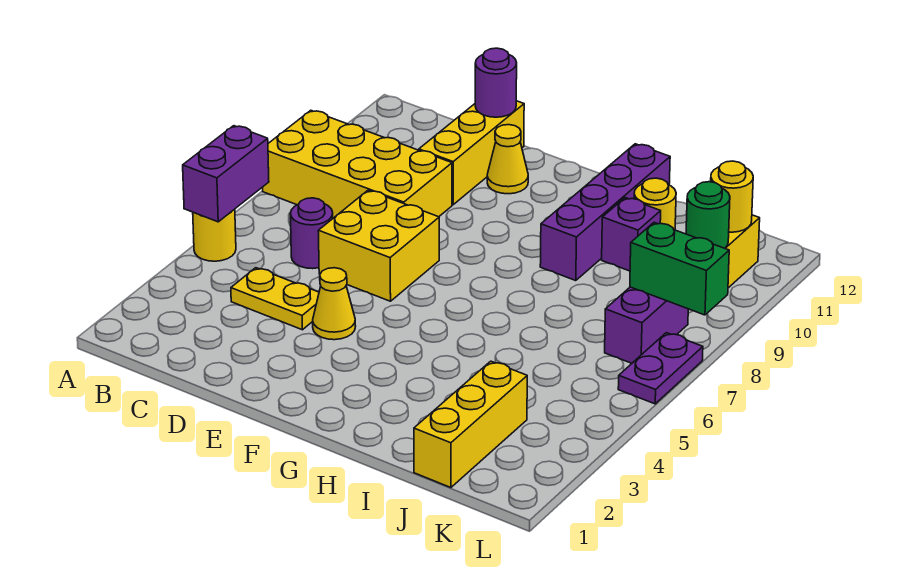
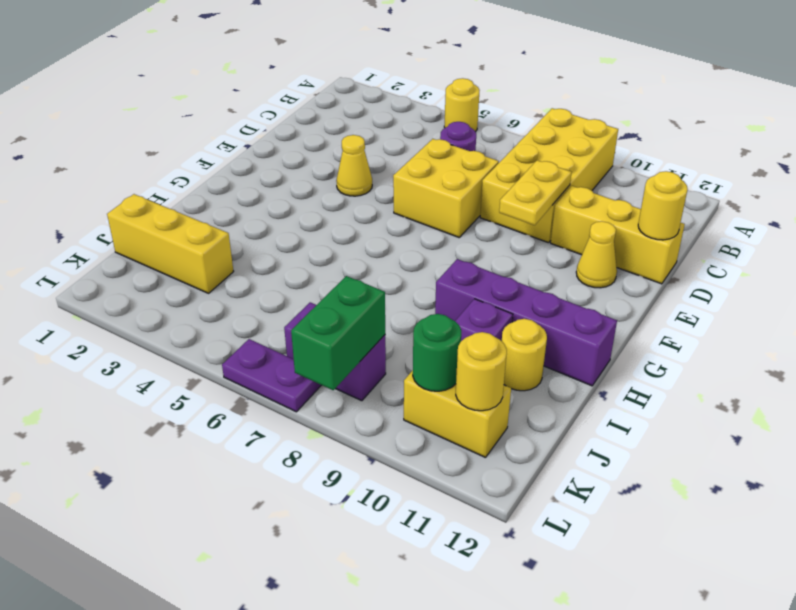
purple 1x2 brick [183,126,269,222] -> none
yellow 1x2 plate [231,268,319,330] -> yellow 1x2 plate moved to [499,160,572,225]
purple 1x1 round brick [475,48,517,117] -> yellow 1x1 round brick [638,171,688,240]

